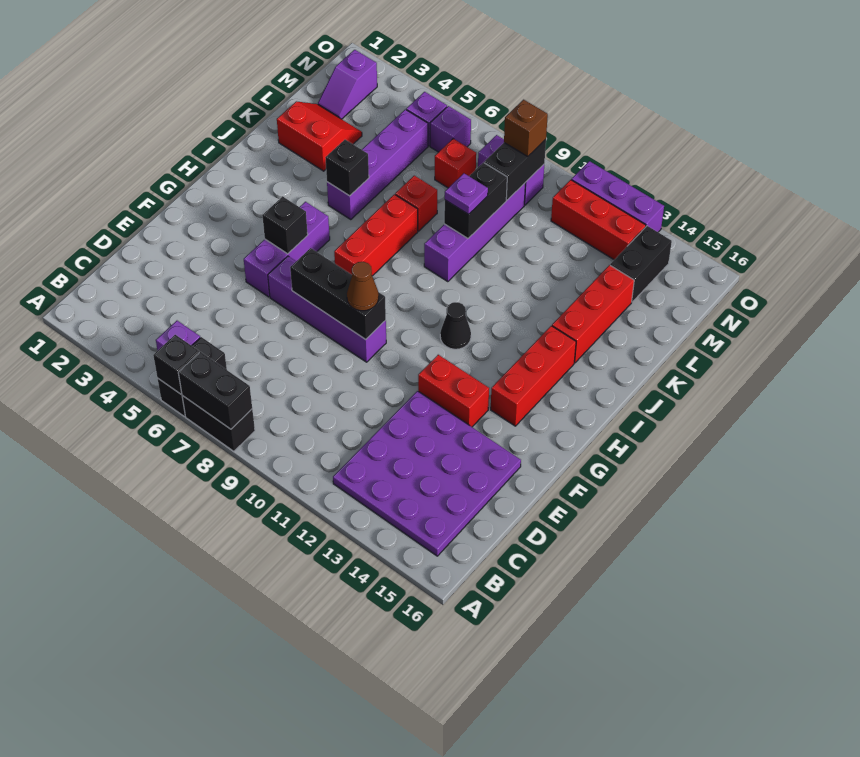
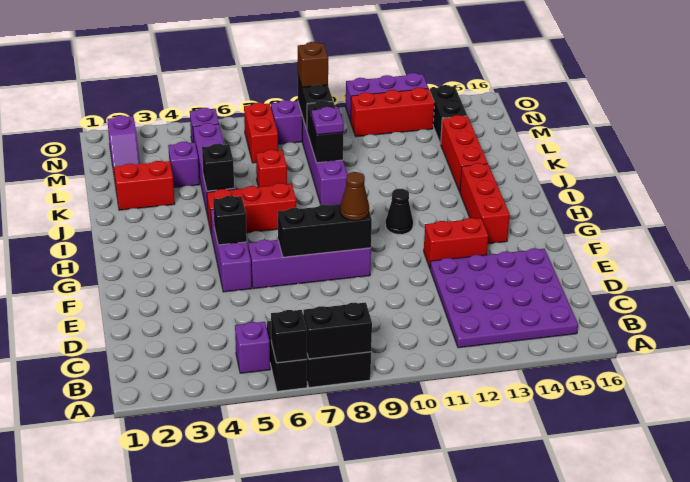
red 1x3 brick [334,194,418,276] -> red 1x3 brick turned to [207,183,296,235]
red 1x1 brick [435,139,476,188] -> red 1x2 brick [244,103,278,163]
purple 1x1 brick [430,106,471,152] -> purple 1x1 brick moved to [168,142,200,187]

